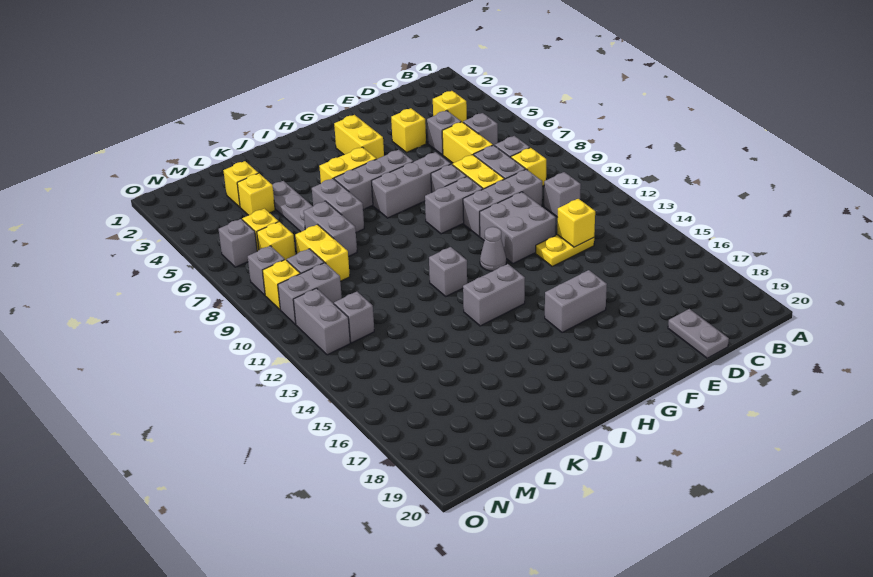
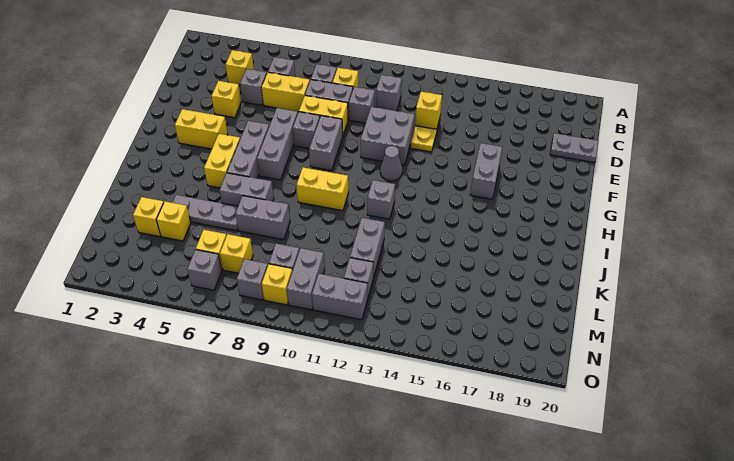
grey 1x3 brick [463,169,542,237] -> grey 1x1 brick [349,87,375,123]
grey 1x2 brick [463,264,525,326] -> grey 1x2 brick moved to [350,218,385,278]
yellow 1x2 brick [295,225,350,281] -> yellow 1x2 brick moved to [297,167,349,211]

